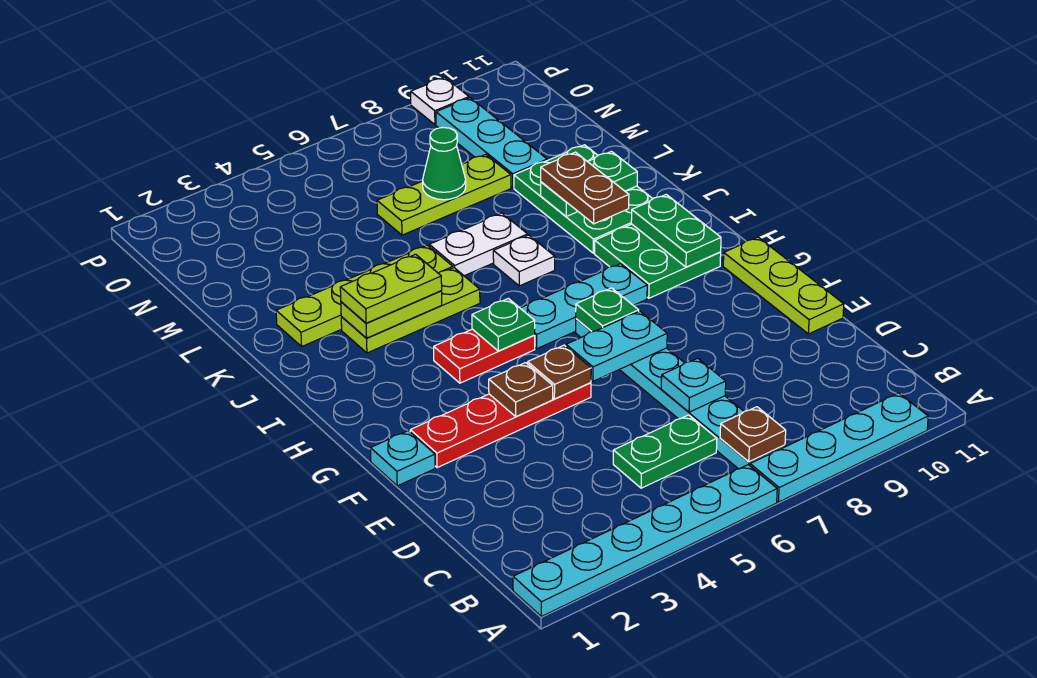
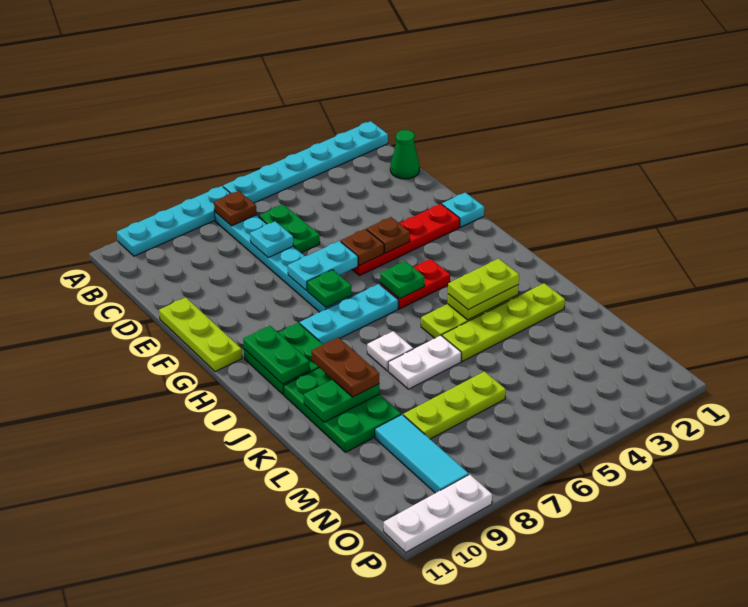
green 1x2 plate [613,415,717,488] -> green 1x2 plate turned to [259,205,320,253]
green 1x1 cone [423,127,466,200] -> green 1x1 cone moved to [390,130,420,179]
cyan 1x3 plate [436,98,547,188] -> cyan 1x3 tile [375,415,469,493]
white 1x1 plate [411,77,469,125] -> white 1x3 plate [384,474,492,552]

